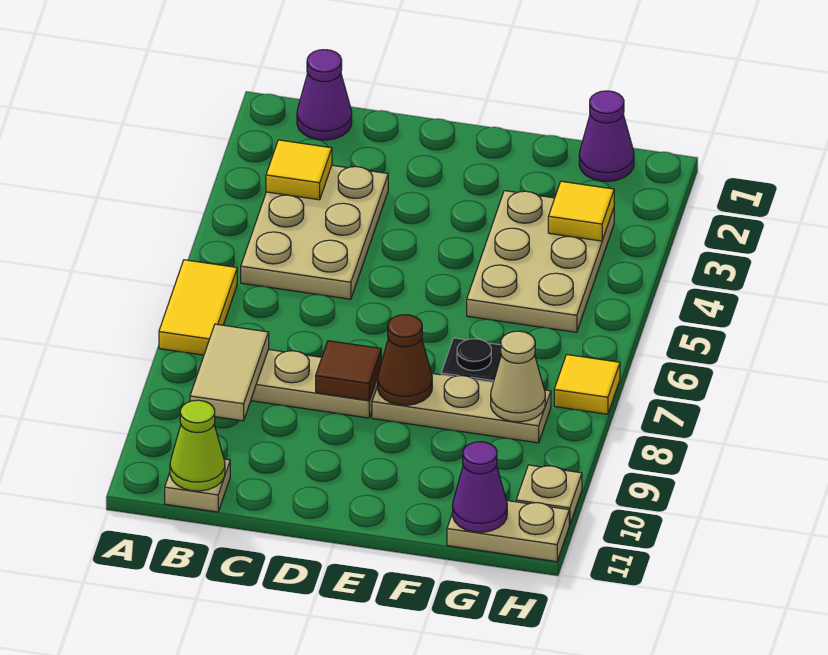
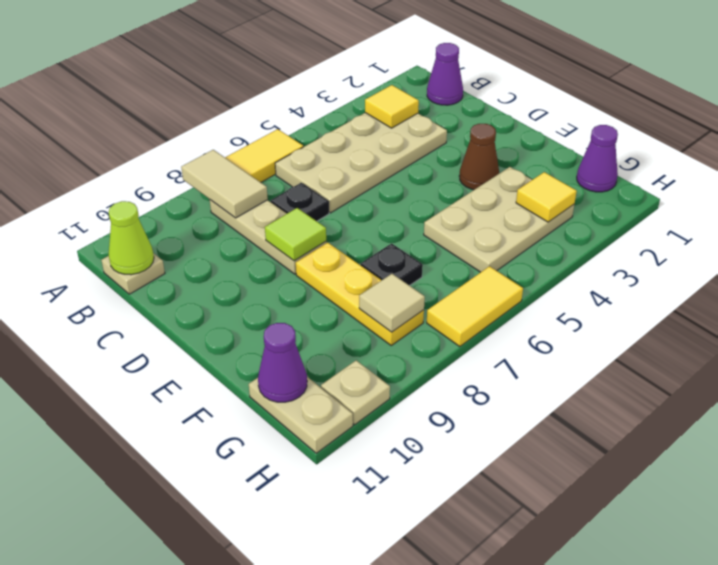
tan 2x3 plate [241,165,388,299] -> tan 2x4 plate [275,113,447,213]
tan 1x2 tile [190,324,269,421] -> tan 1x2 tile turned to [181,150,268,218]
none -> black 1x1 plate [271,183,329,221]
brown 1x1 tile [316,341,381,400] -> lime 1x1 tile [265,208,326,261]
tan 1x3 plate [372,374,551,443] -> yellow 1x3 plate [296,243,424,345]
brown 1x1 cone [378,315,432,405] -> brown 1x1 cone moved to [459,124,499,190]
tan 1x1 cone [491,331,545,422] -> tan 1x1 tile [359,274,425,332]
yellow 1x1 tile [554,354,620,414] -> yellow 1x2 tile [427,266,523,347]

